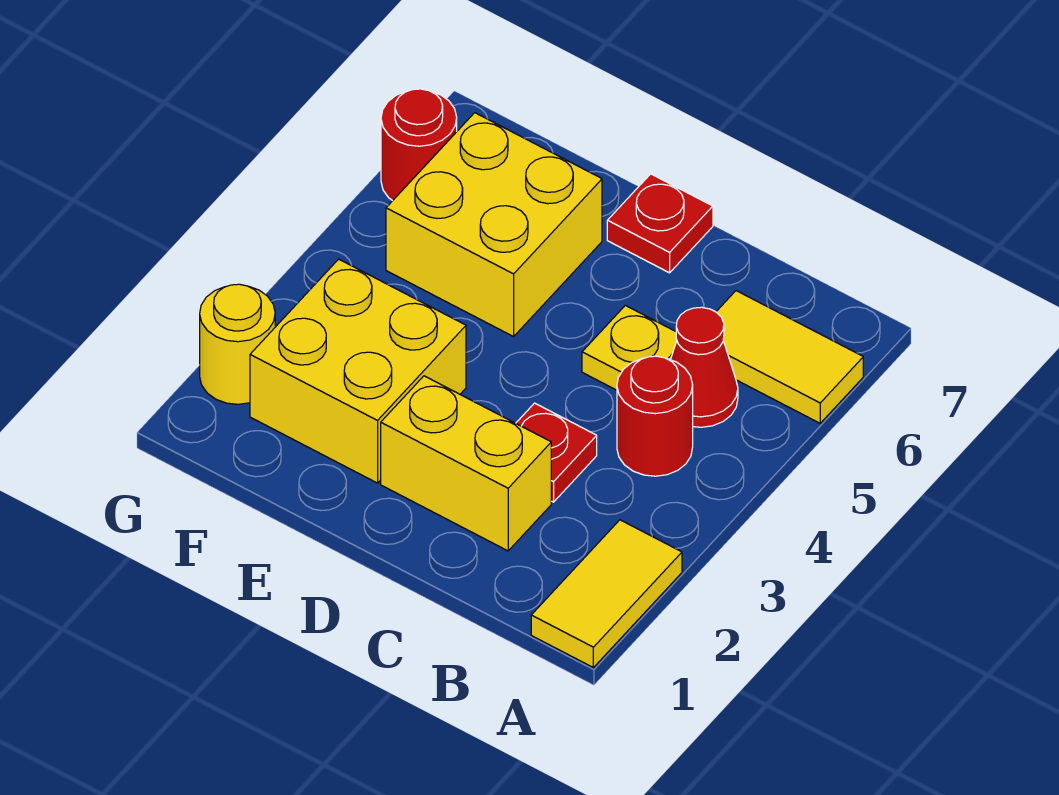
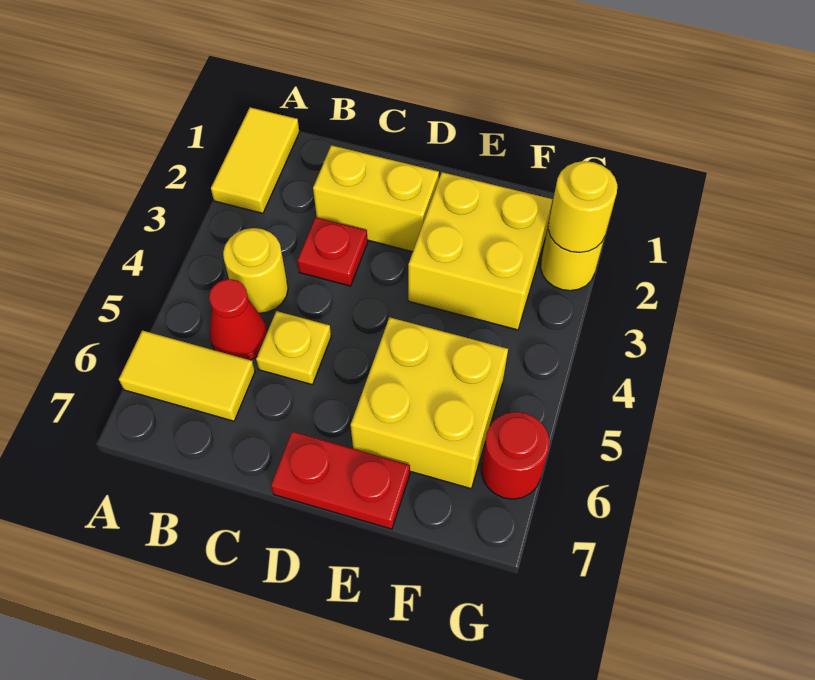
red 1x1 round brick [617,356,693,476] -> yellow 1x1 round brick [223,228,288,313]
red 1x1 plate [607,174,713,273] -> red 1x2 plate [271,432,410,529]
none -> yellow 1x1 round brick [548,161,617,253]

